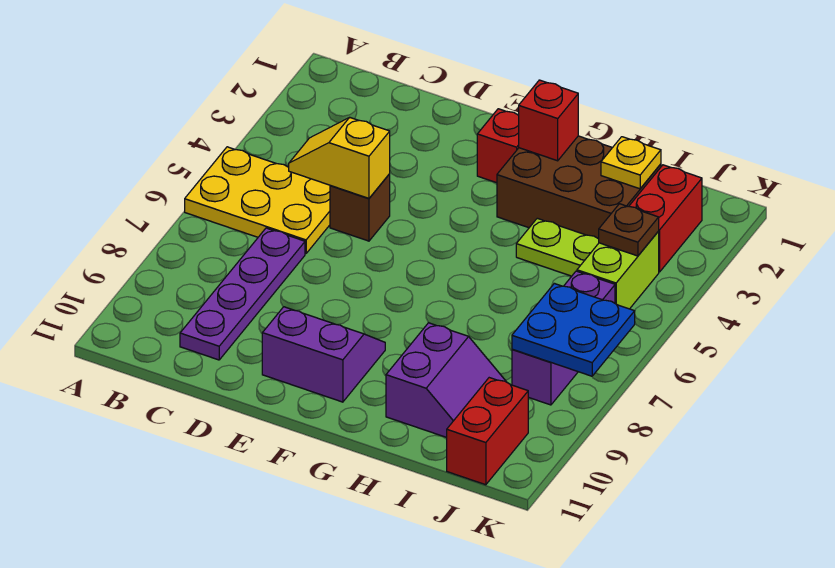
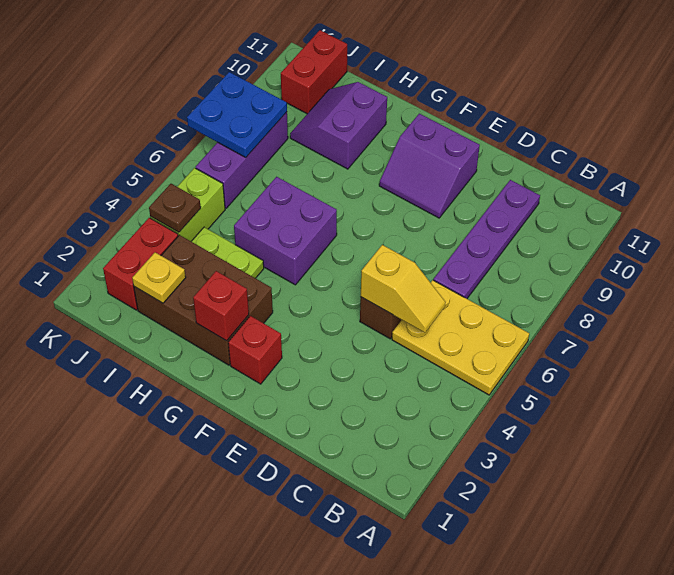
none -> purple 2x2 brick [234,177,337,285]

